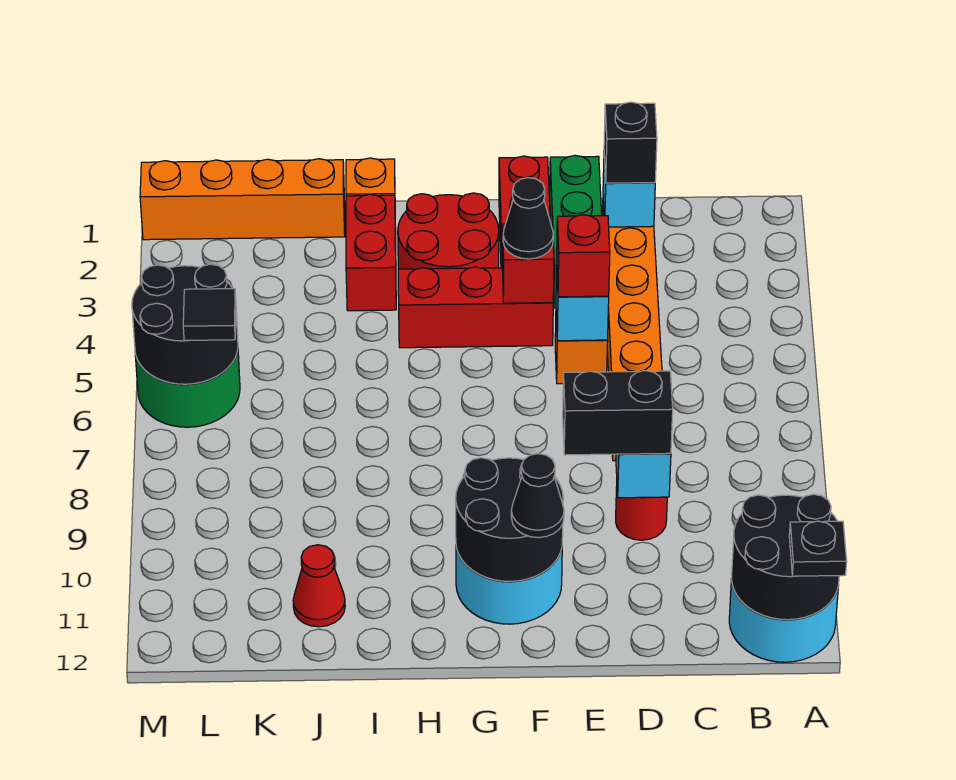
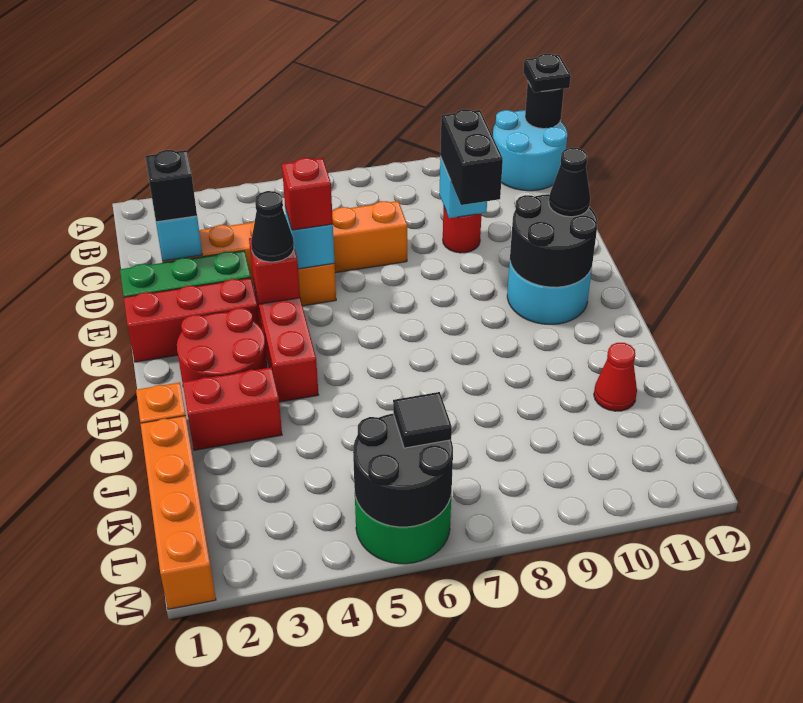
black 2x2 round brick [732,494,839,620] -> black 1x1 round brick [525,82,564,129]

